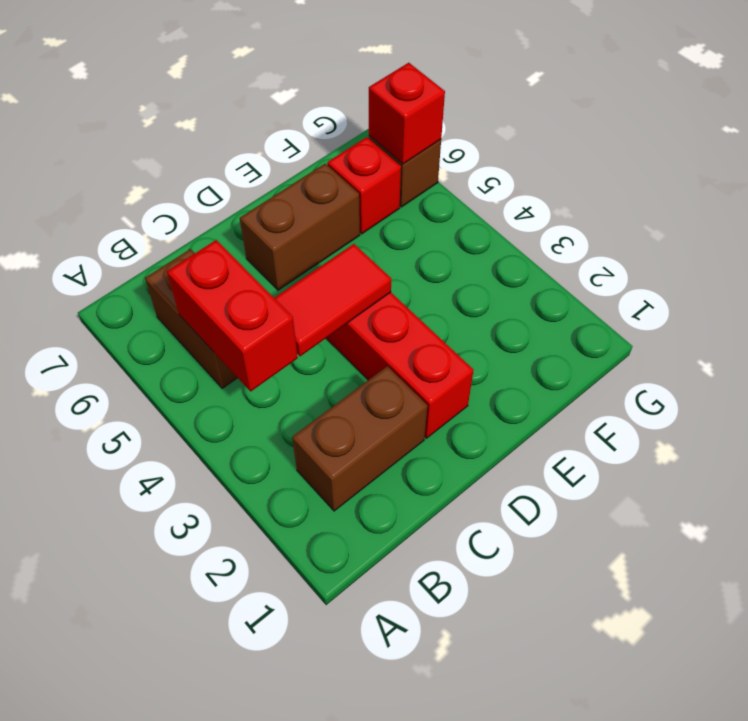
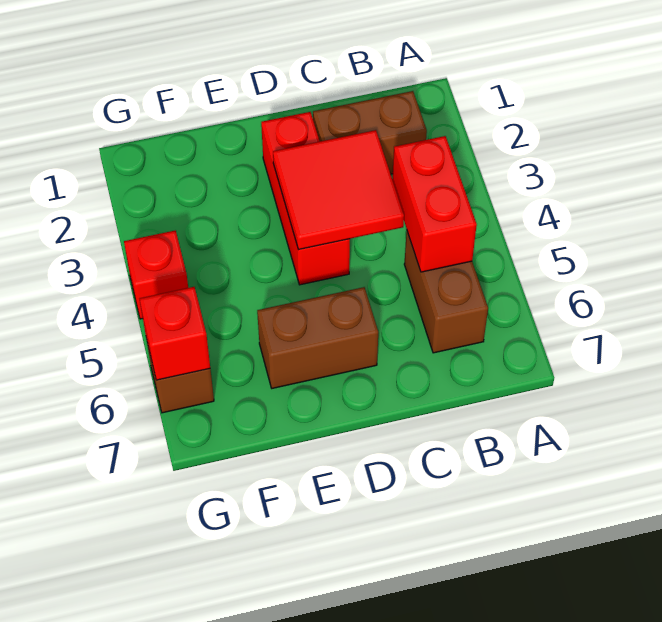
red 1x2 tile [274,244,391,356] -> red 2x2 tile [273,130,404,250]
red 1x1 brick [327,137,401,234] -> red 1x1 brick moved to [124,230,188,319]

